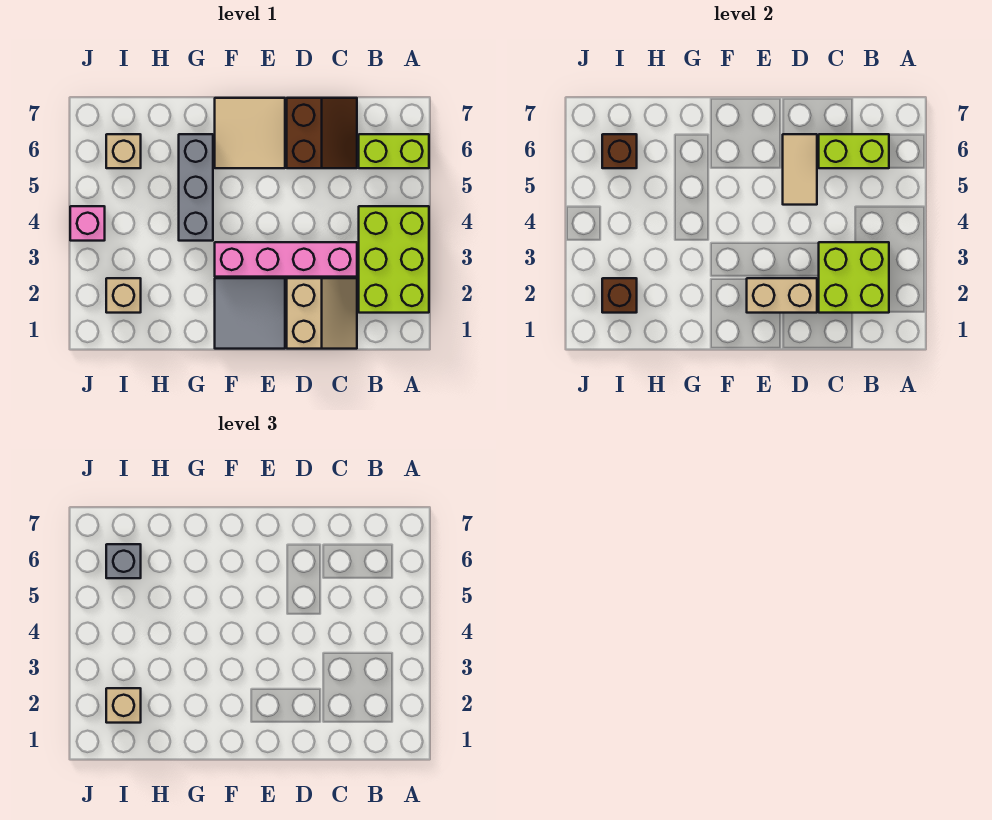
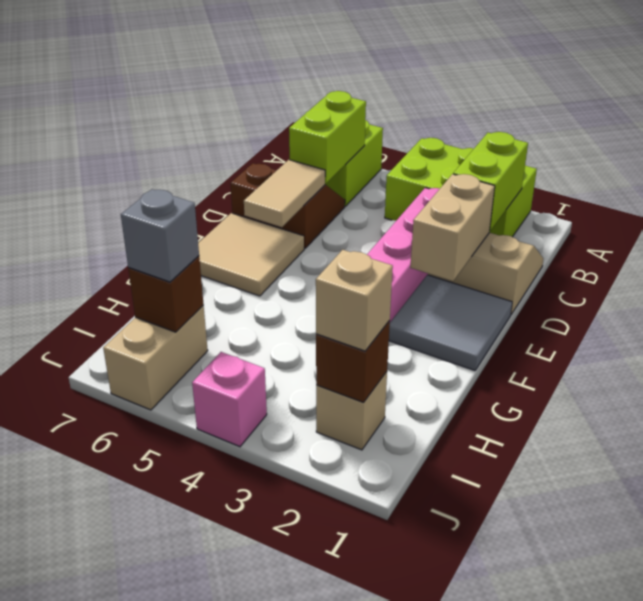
lime 2x2 brick [819,242,889,313] -> lime 1x2 brick [453,132,528,231]
tan 1x2 tile [783,134,817,205] -> tan 1x2 tile turned to [244,160,325,227]
grey 1x3 brick [179,134,213,241] -> none
tan 1x1 brick [106,134,141,168] -> tan 1x2 brick [103,306,208,410]

